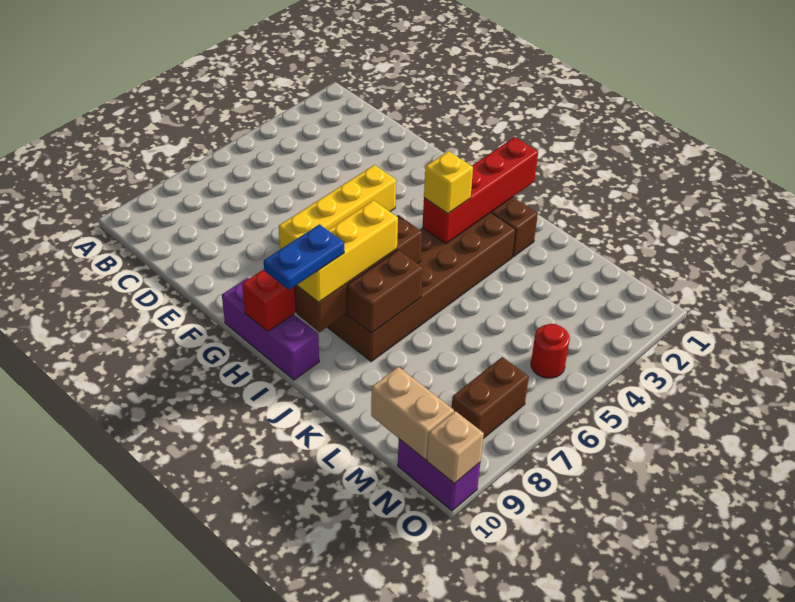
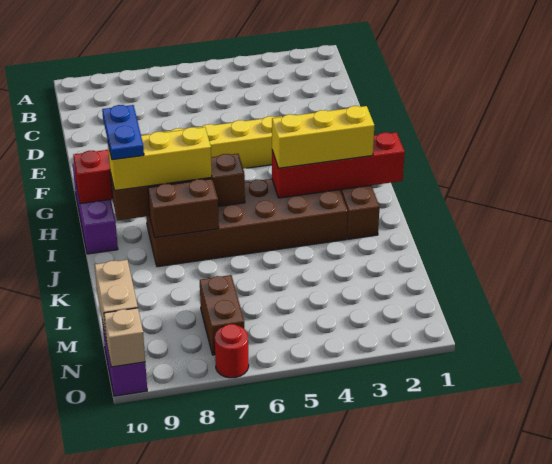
yellow 1x1 brick [424,151,473,214] -> yellow 1x3 brick [272,106,374,168]
blue 1x2 plate [264,224,344,290] -> blue 1x2 plate turned to [102,105,144,160]
red 1x1 round brick [531,324,570,378] -> red 1x1 round brick moved to [215,324,249,378]
brown 1x2 brick [452,357,529,438] -> brown 1x2 brick turned to [200,275,244,355]

